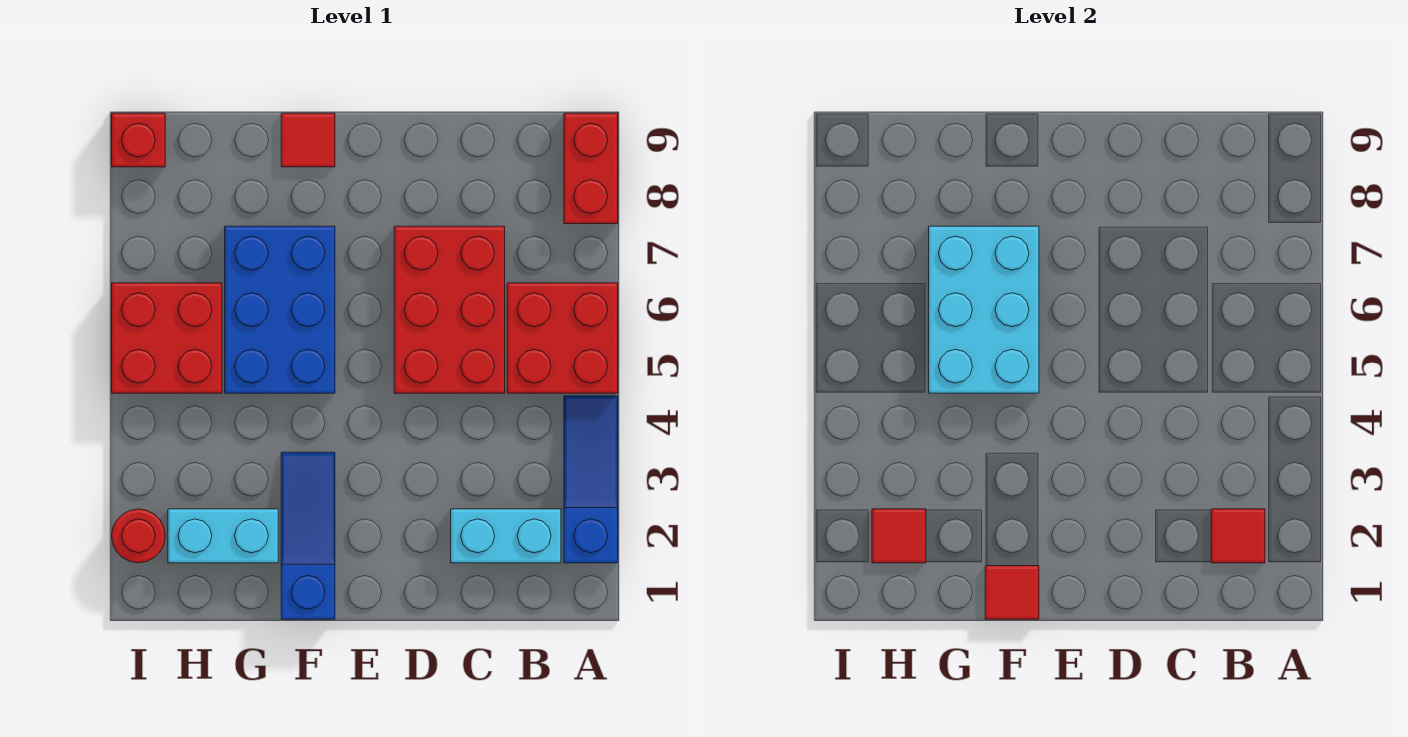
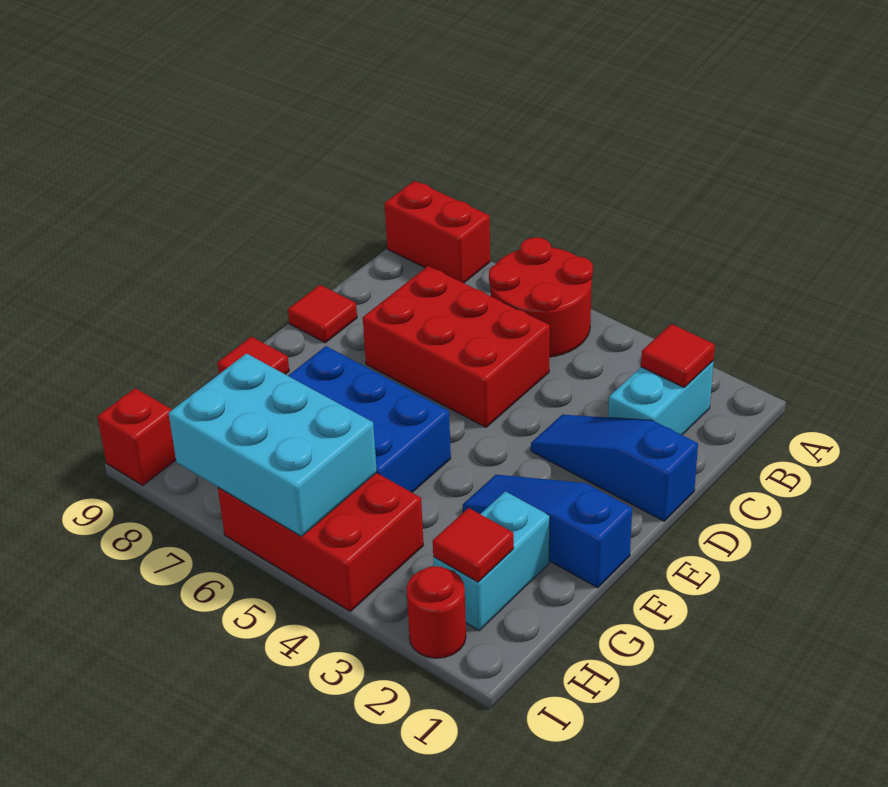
blue 1x3 slope [564,396,618,563] -> blue 1x3 slope moved to [531,415,698,521]
red 2x2 brick [507,283,618,393] -> red 2x2 round brick [489,237,593,357]
red 1x1 tile [985,566,1039,619] -> red 1x1 tile moved to [288,285,357,343]
cyan 2x3 brick [929,226,1039,393] -> cyan 2x3 brick moved to [169,354,377,537]
red 2x2 brick [112,283,222,393] -> red 2x3 brick [218,473,424,612]

